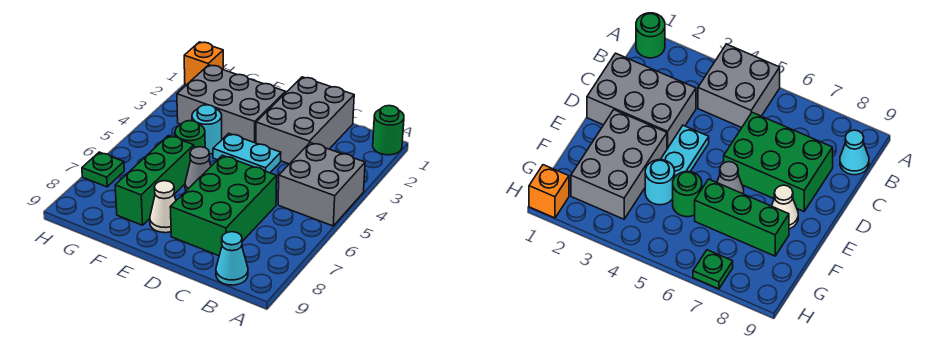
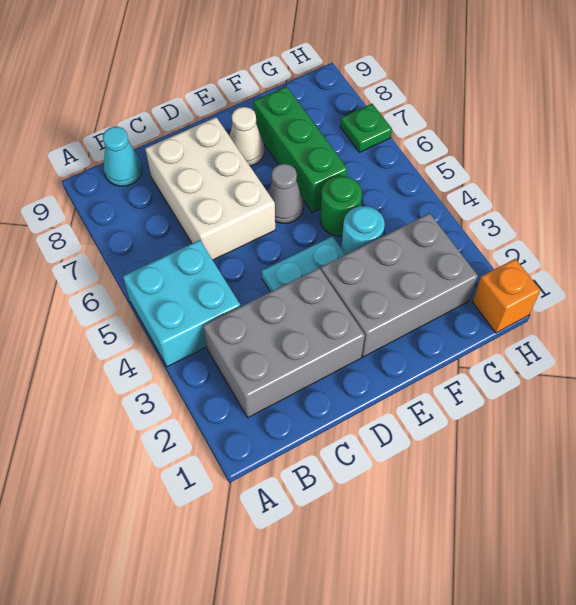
green 1x1 round brick [373,106,404,155] -> none
grey 2x2 brick [278,143,365,226] -> cyan 2x2 brick [123,240,240,367]
grey 2x3 brick [256,77,354,164] -> grey 2x3 brick turned to [203,268,365,418]
green 2x3 brick [170,156,277,256] -> white 2x3 brick [145,117,275,260]

